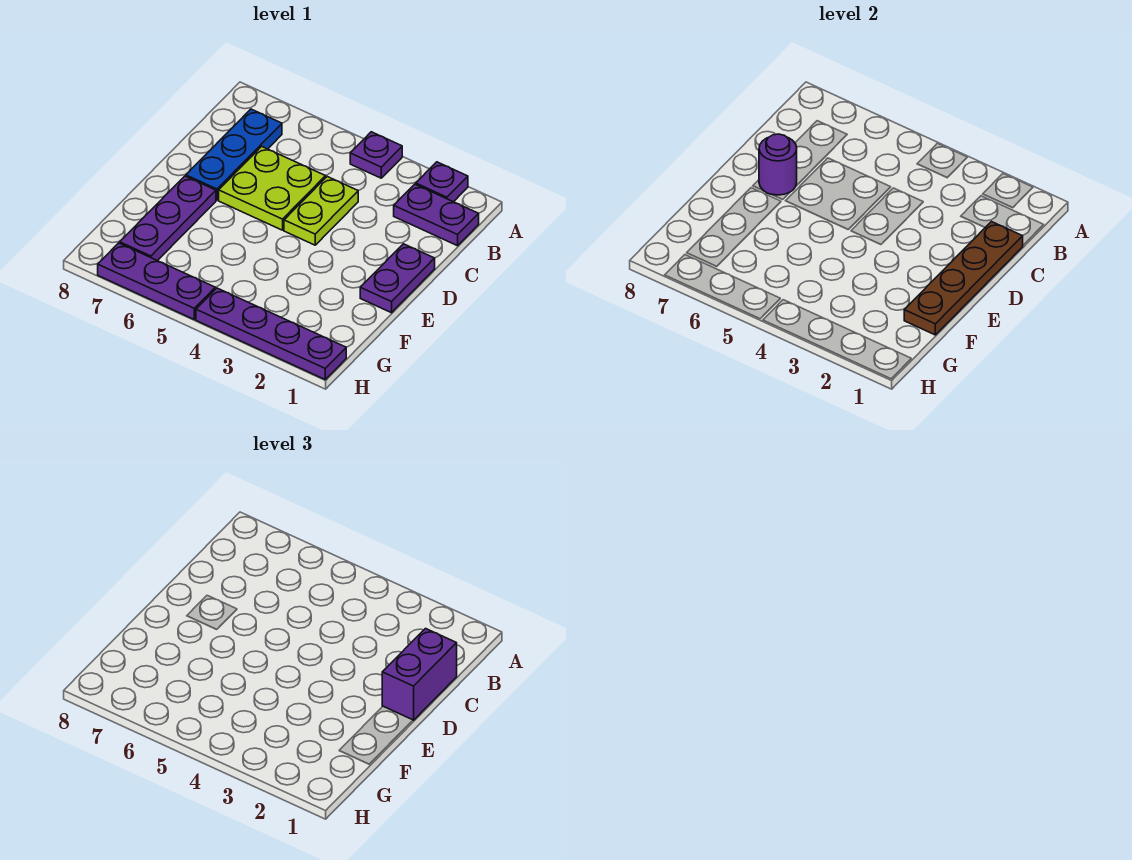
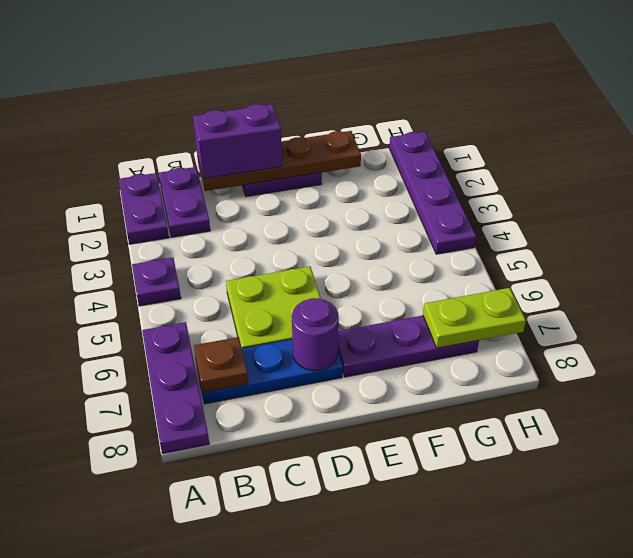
purple 1x1 plate [416,162,468,202] -> purple 1x2 plate [119,173,169,244]
none -> brown 1x1 plate [194,337,248,393]
lime 1x2 plate [284,177,358,245] -> lime 1x2 plate moved to [423,288,526,348]
purple 1x3 plate [98,243,215,319] -> purple 1x3 plate moved to [142,322,209,454]

